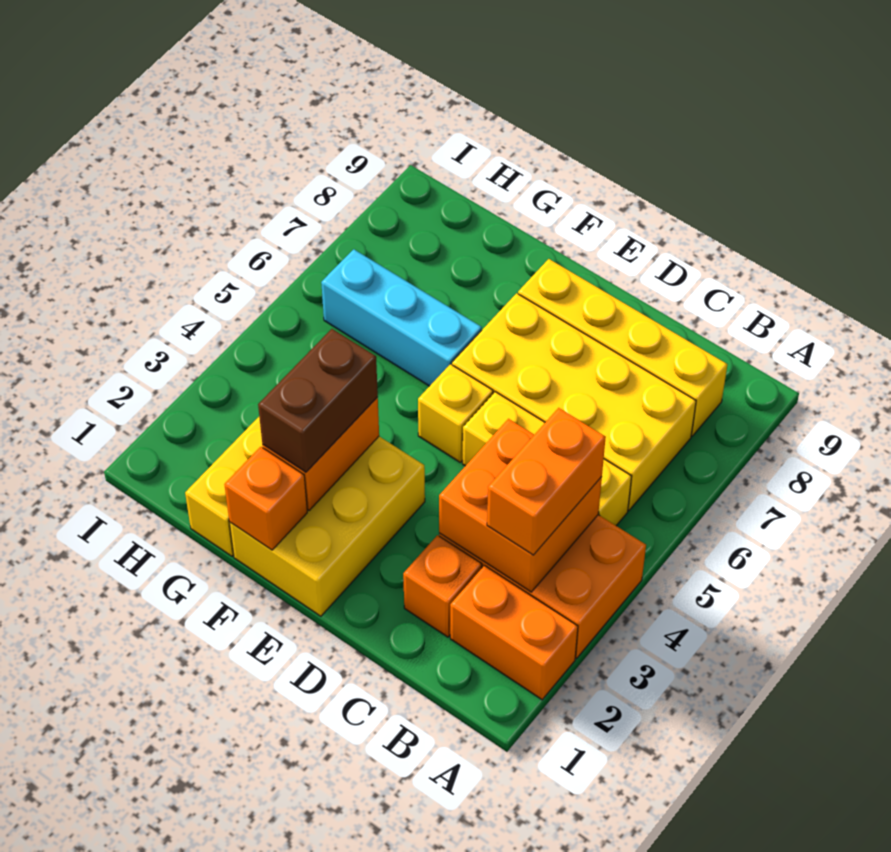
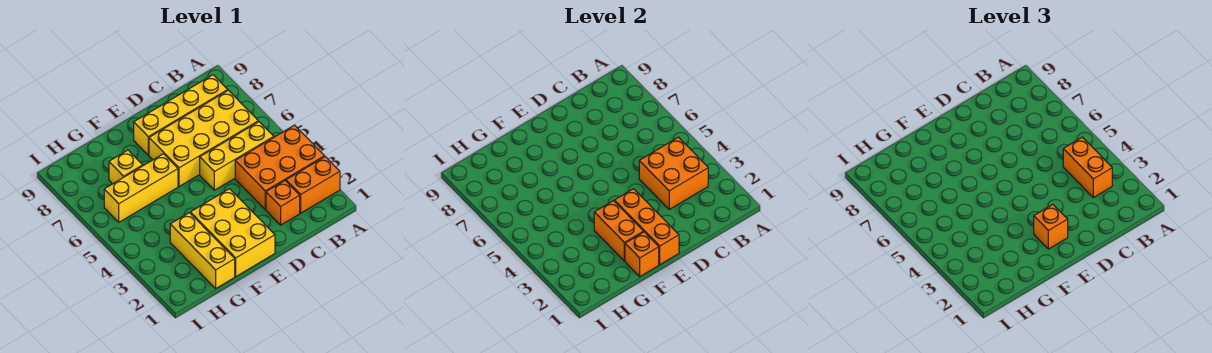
none -> orange 1x3 brick [614,189,679,265]
none -> orange 1x1 brick [1034,204,1068,249]
yellow 1x1 brick [418,364,493,462] -> yellow 1x1 brick moved to [109,150,143,184]
brown 1x2 brick [258,329,378,472] -> none
cyan 1x3 brick [321,249,482,386] -> yellow 1x3 brick [104,154,178,222]

